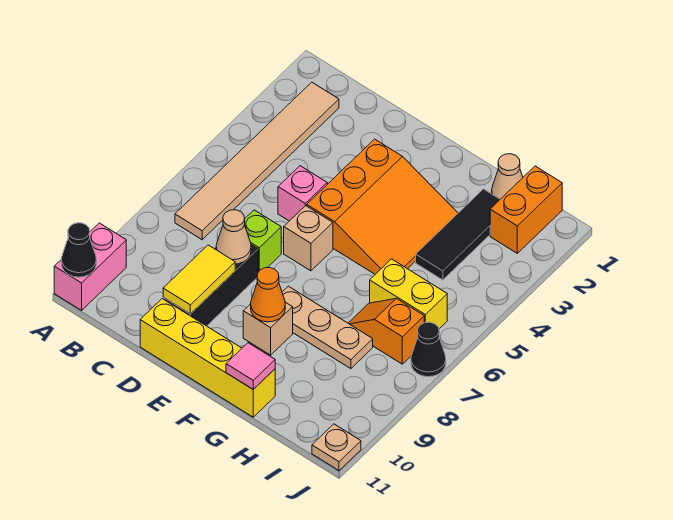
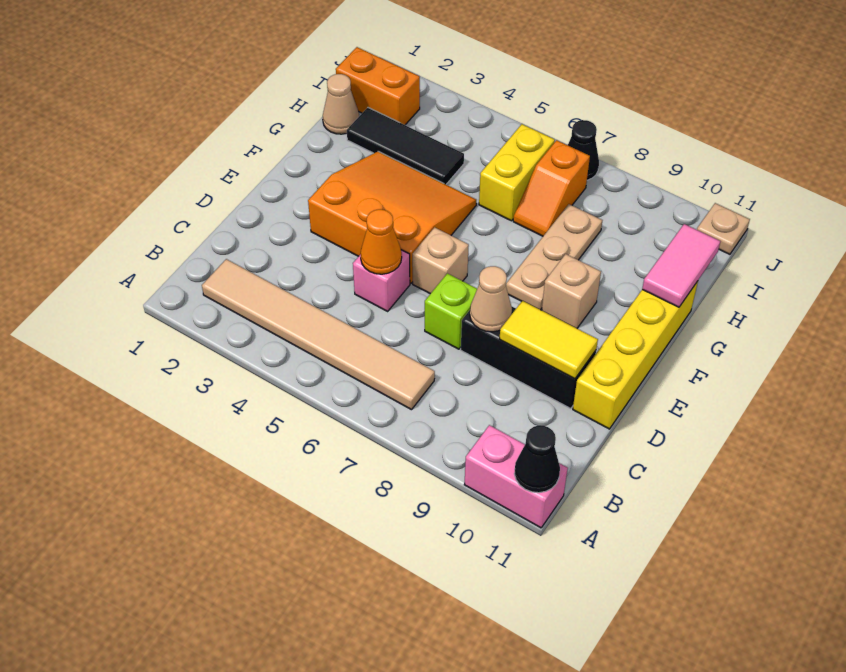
orange 1x1 cone [251,268,285,322] -> orange 1x1 cone moved to [361,209,402,274]
pink 1x1 tile [226,343,275,389] -> pink 1x2 tile [642,224,720,307]

